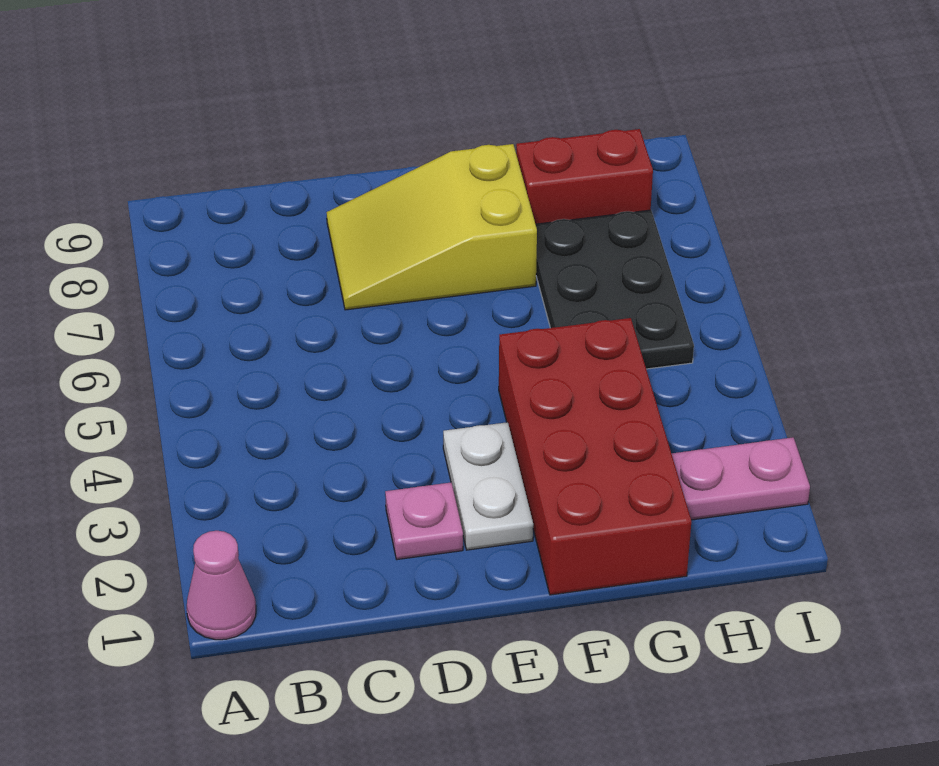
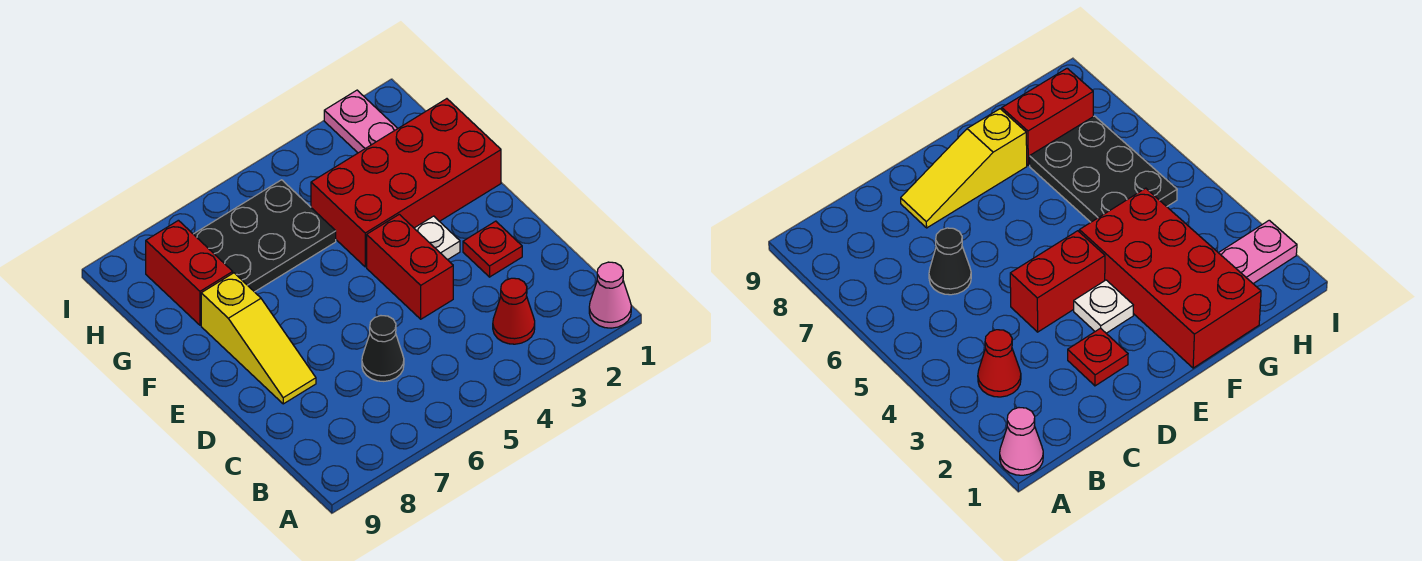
none -> red 1x1 cone [493,278,535,344]
none -> black 1x1 cone [362,316,404,381]
pink 1x1 plate [385,483,463,560] -> red 1x1 plate [463,221,522,277]
none -> red 1x2 brick [367,214,453,319]
yellow 2x3 slope [327,144,537,310] -> yellow 1x3 slope [201,273,316,404]
white 1x2 plate [443,422,533,550] -> white 1x1 plate [414,216,460,260]

